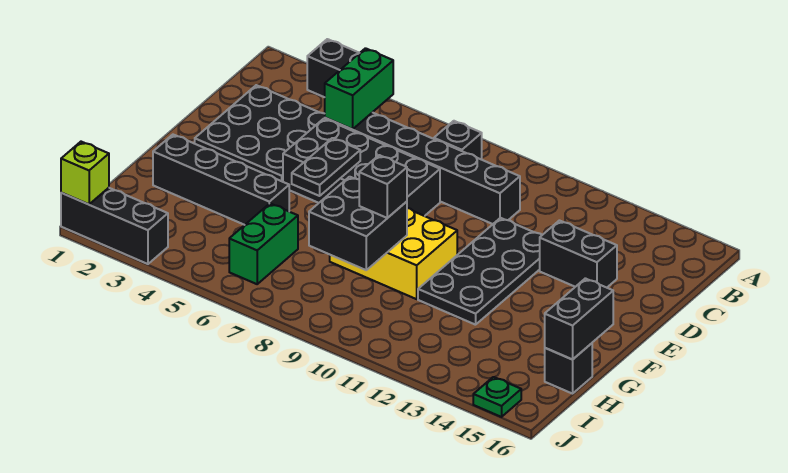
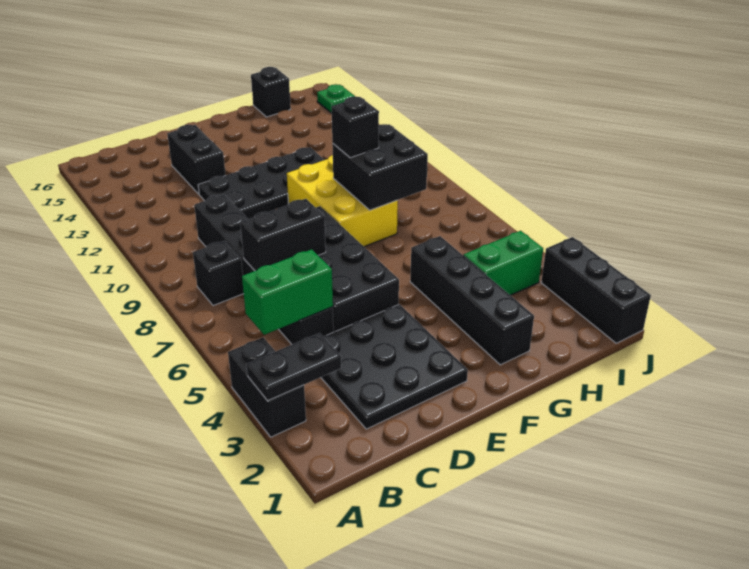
black 1x2 plate [292,138,360,196] -> black 1x2 plate moved to [246,333,341,401]
black 1x2 brick [545,278,613,360] -> black 1x2 brick moved to [240,199,326,271]
green 1x2 brick [229,204,298,284] -> green 1x2 brick moved to [464,231,543,295]
lime 1x1 brick [61,142,109,204] -> none

